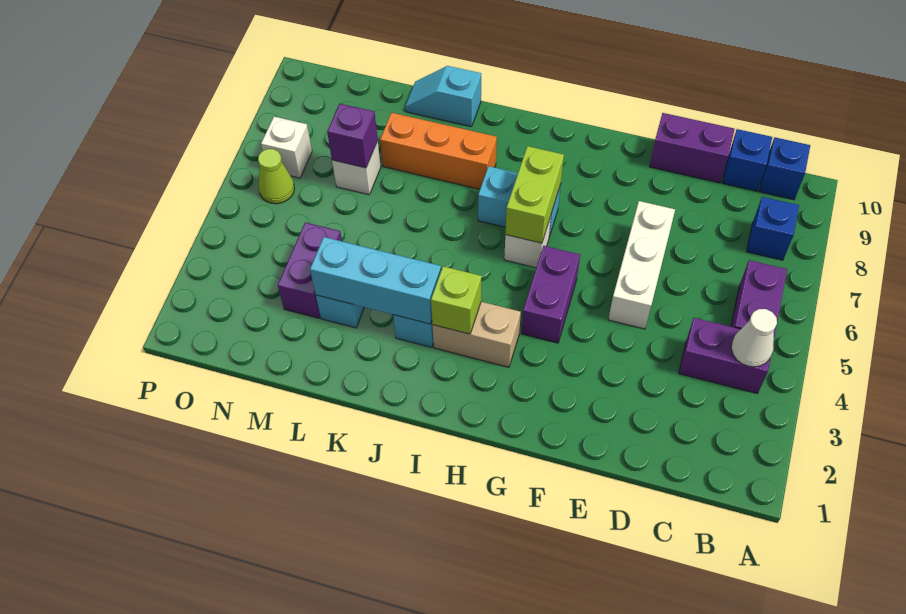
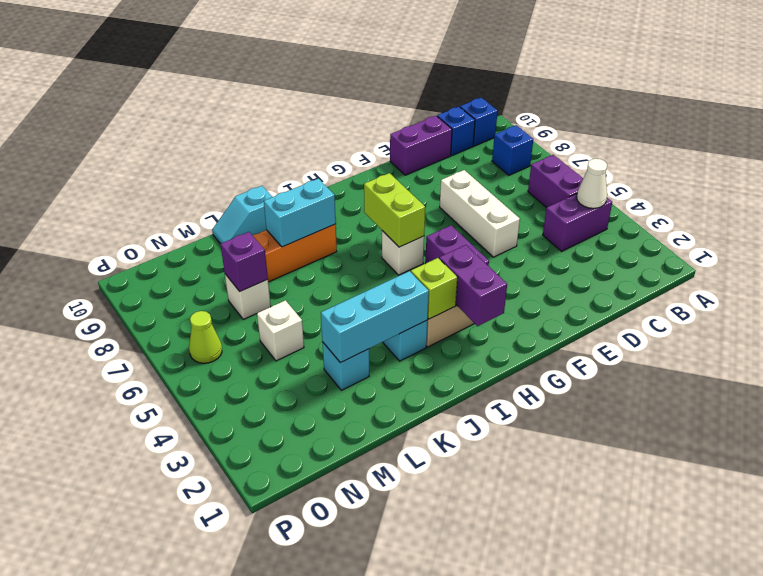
cyan 1x2 brick [478,166,561,237] -> cyan 1x2 brick moved to [264,179,336,247]
purple 1x2 brick [278,222,342,318] -> purple 1x2 brick moved to [439,245,507,326]
white 1x1 brick [261,117,312,178] -> white 1x1 brick moved to [257,300,304,361]

